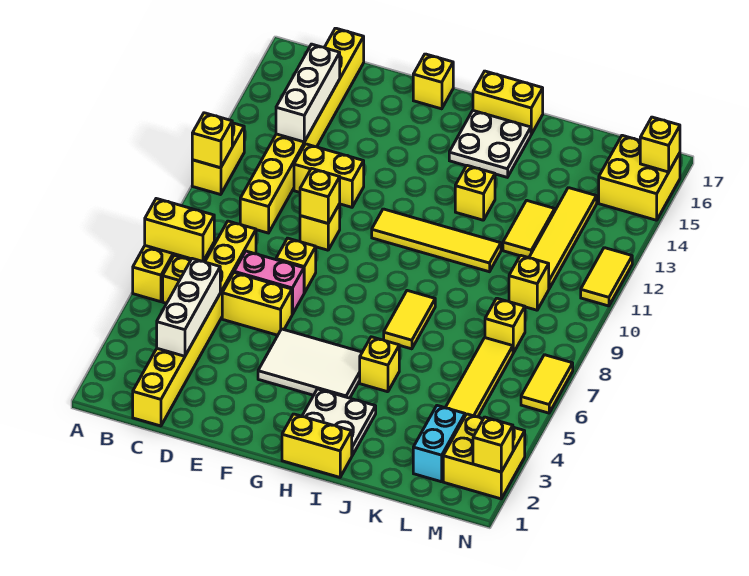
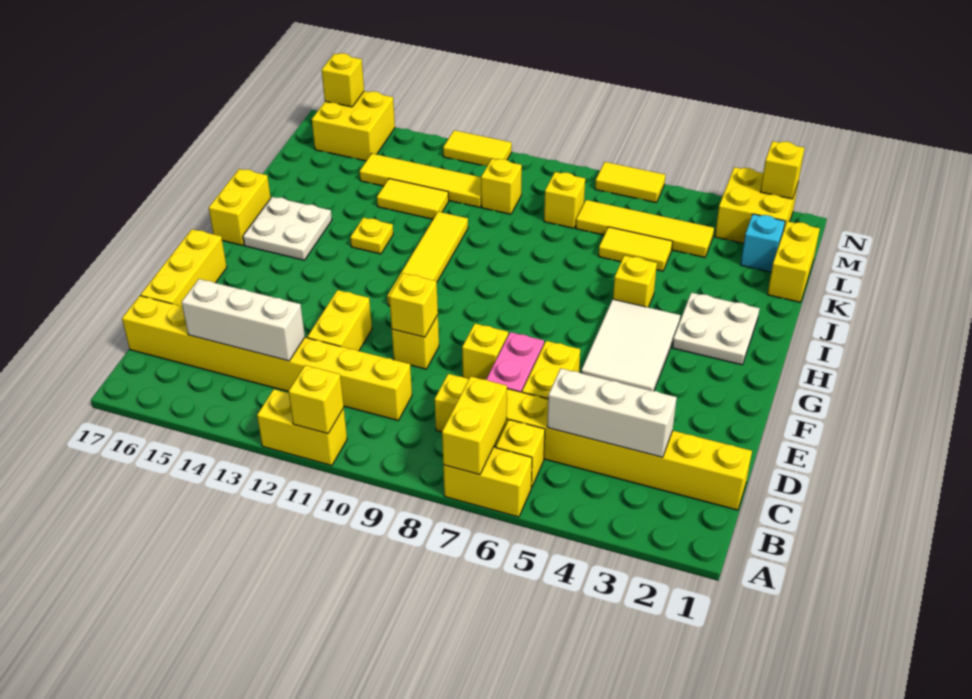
yellow 1x1 brick [413,54,453,109] -> yellow 1x3 brick [141,229,227,306]
yellow 1x2 brick [282,414,352,477] -> yellow 1x2 brick moved to [768,221,820,302]
yellow 1x2 tile [384,291,435,349] -> yellow 1x2 tile moved to [598,227,673,271]
yellow 1x1 brick [455,165,495,220] -> yellow 1x1 plate [350,218,393,254]
cyan 1x2 brick [413,406,465,482] -> cyan 1x1 brick [741,214,785,272]

